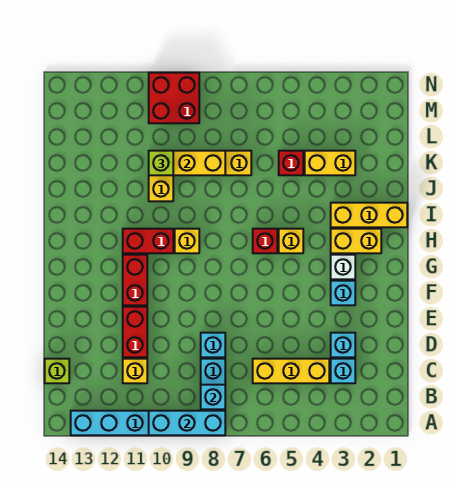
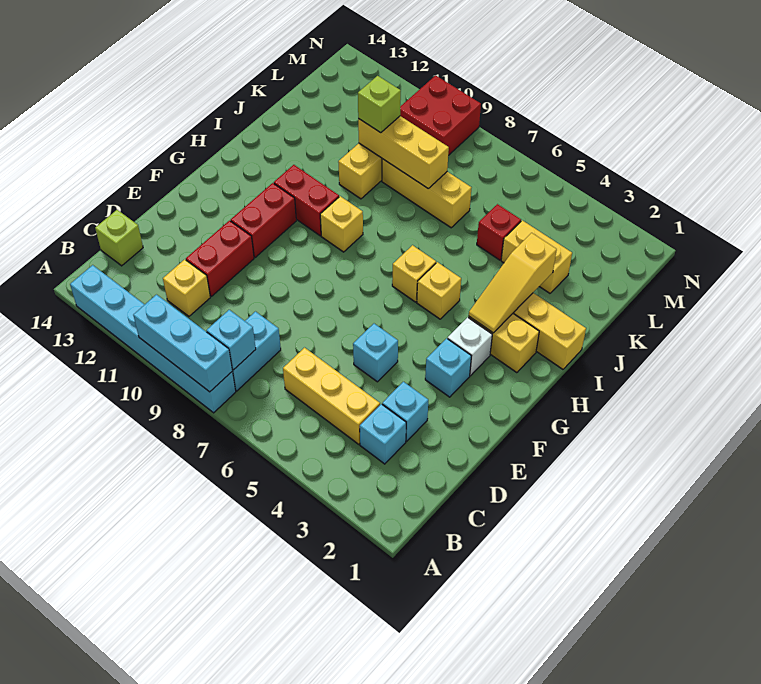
cyan 1x1 brick [201,333,225,357] -> cyan 1x1 brick moved to [353,324,398,382]
none -> yellow 1x3 slope [469,233,557,333]
red 1x1 brick [253,229,277,253] -> yellow 1x1 brick [392,245,436,302]

